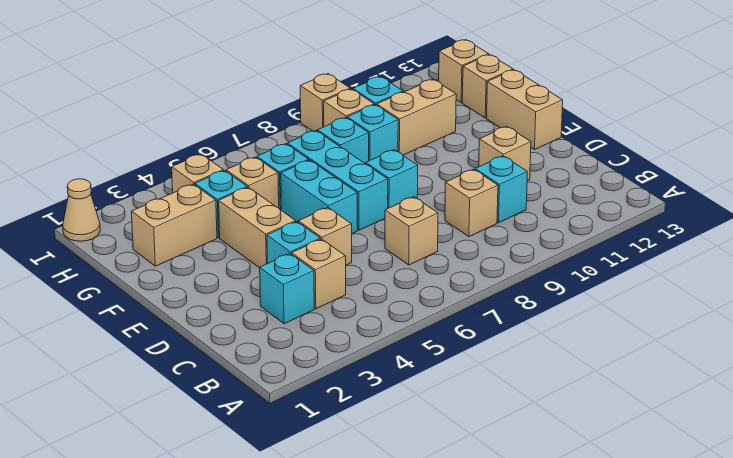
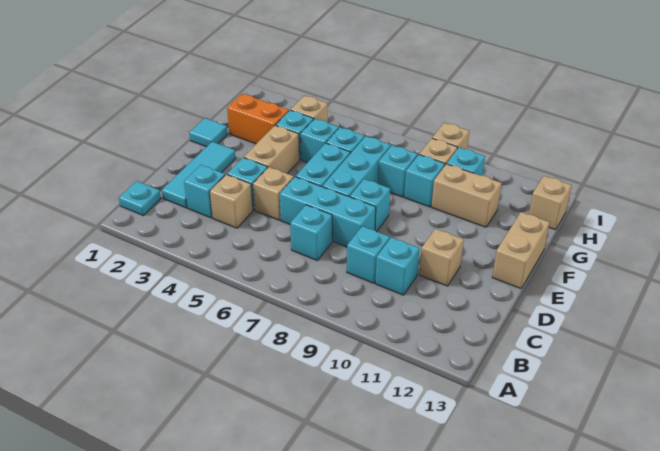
none -> cyan 1x1 plate [119,181,161,215]
none -> cyan 1x3 tile [162,142,235,208]
tan 1x1 brick [385,197,438,265] -> cyan 1x1 brick [290,205,332,260]
tan 1x1 brick [445,169,498,237] -> cyan 1x1 brick [347,226,390,283]
none -> cyan 1x3 brick [280,177,376,247]
none -> cyan 1x1 tile [189,118,228,147]
tan 1x2 brick [131,184,217,266] -> orange 1x2 brick [227,94,289,144]
tan 1x1 brick [226,157,279,208] -> cyan 1x1 brick [301,119,339,163]
tan 1x1 brick [462,55,513,118] -> none
tan 1x1 cone [63,179,100,241] -> none

